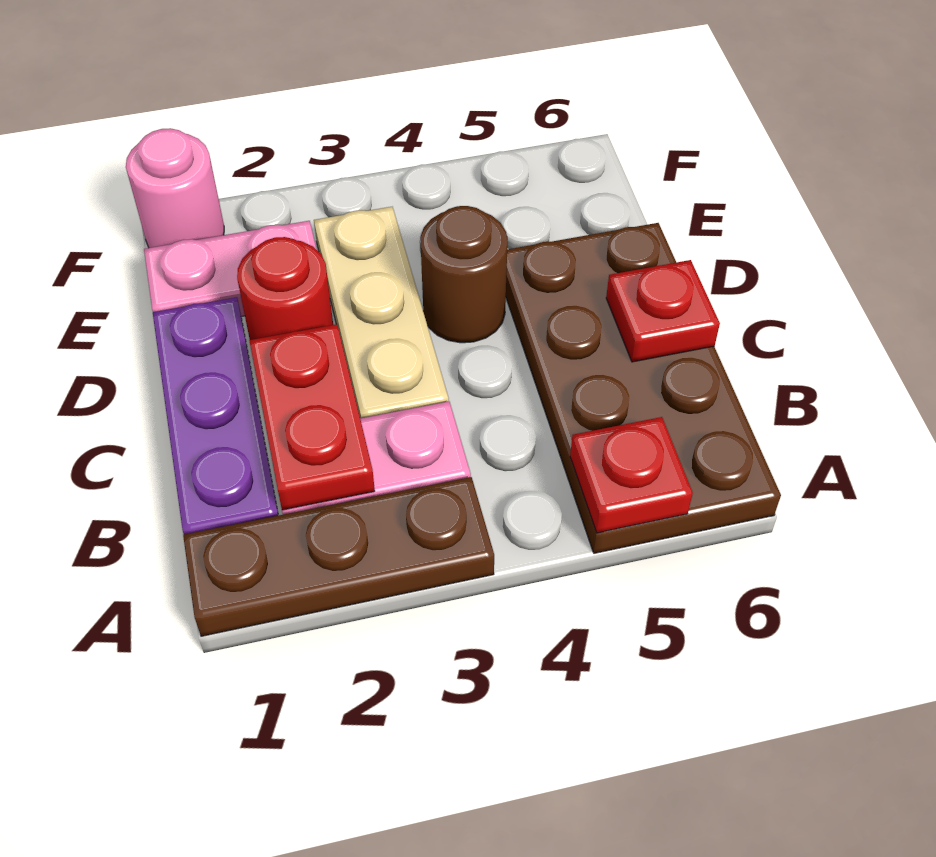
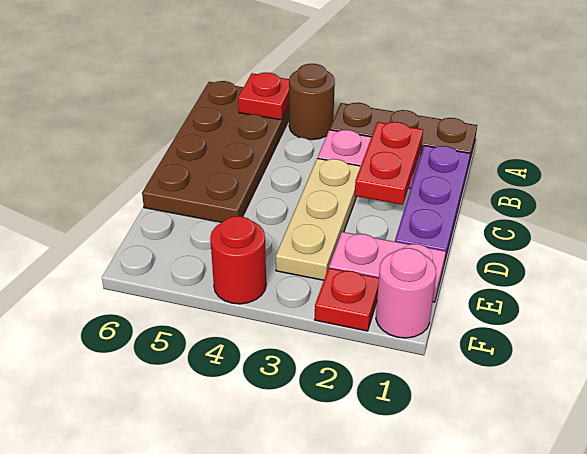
red 1x1 plate [606,260,720,362] -> red 1x1 plate moved to [315,268,379,331]
red 1x1 round brick [237,237,333,340] -> red 1x1 round brick moved to [210,216,266,304]
brown 1x1 round brick [420,206,508,343] -> brown 1x1 round brick moved to [289,64,335,140]

